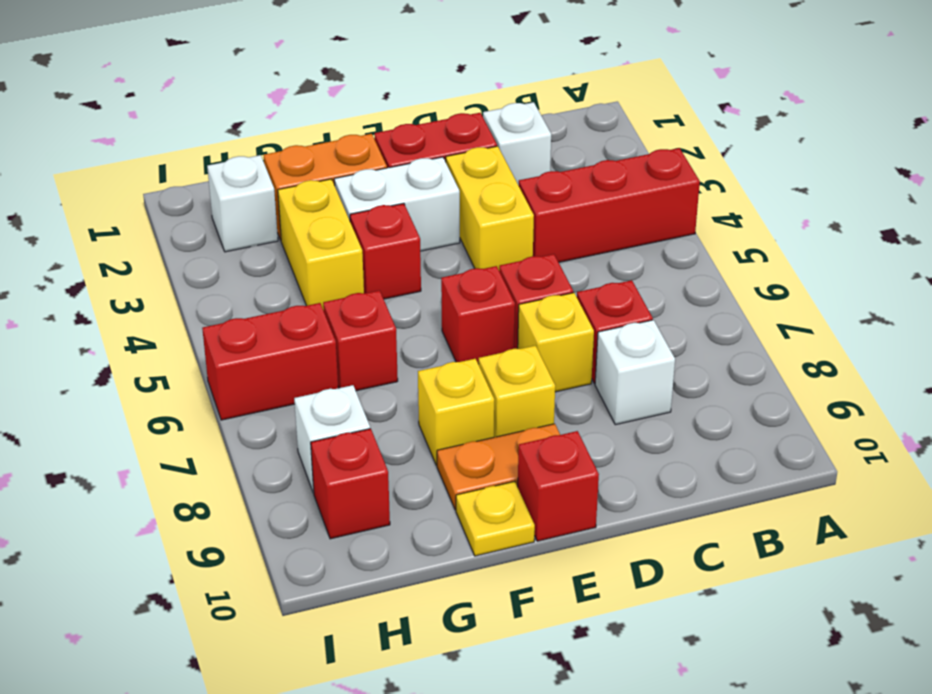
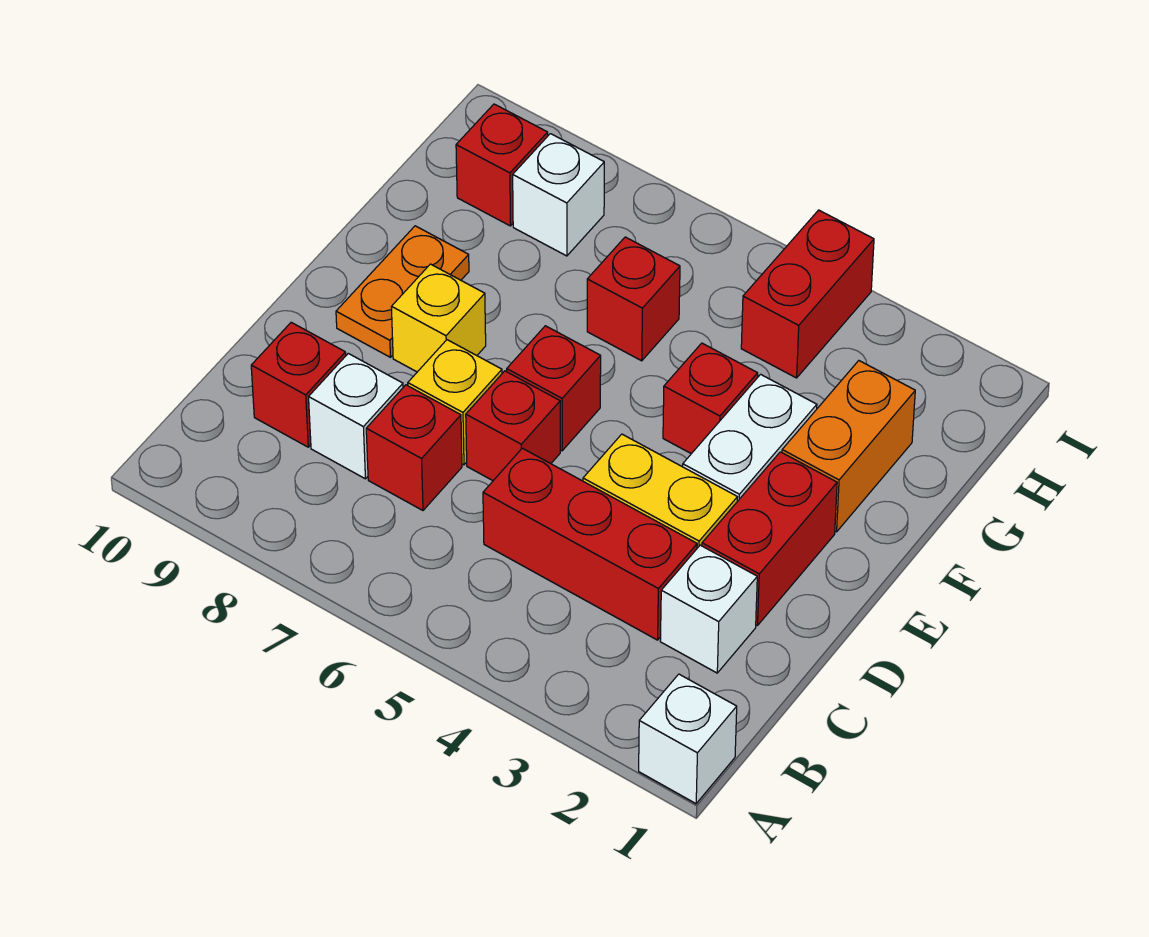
red 1x3 brick [519,148,700,262] -> red 1x3 brick turned to [483,448,697,640]
red 1x1 brick [518,431,599,541] -> red 1x1 brick moved to [251,322,346,447]
yellow 1x1 brick [418,359,494,465] -> none
yellow 1x1 plate [456,481,535,556] -> none
yellow 1x2 brick [278,179,364,310] -> none
white 1x1 brick [207,155,278,252] -> white 1x1 brick moved to [639,674,737,804]
red 1x2 brick [202,303,338,420] -> red 1x2 brick moved to [741,210,874,378]

